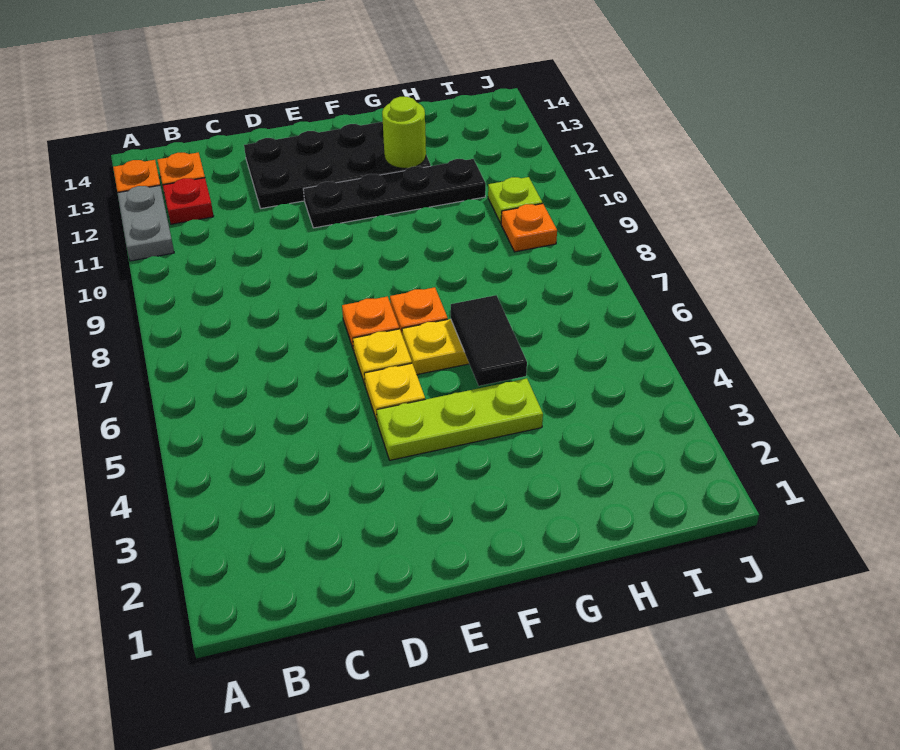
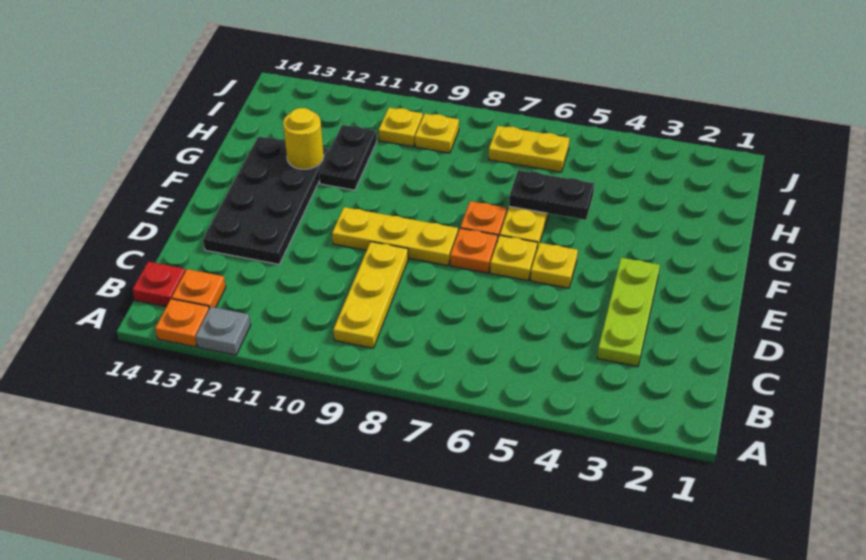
grey 1x2 plate [118,186,174,261] -> grey 1x1 plate [196,307,251,355]
none -> yellow 1x3 plate [333,242,408,348]
red 1x1 plate [163,178,214,224] -> red 1x1 plate moved to [132,262,185,307]
lime 1x3 plate [377,378,543,460] -> lime 1x3 plate moved to [597,258,660,366]
none -> yellow 1x3 plate [332,207,458,266]
black 1x4 plate [303,159,486,228] -> black 1x2 plate [319,125,377,190]
black 1x2 tile [451,295,527,386] -> black 1x2 plate [509,170,594,220]
lime 1x1 round brick [382,97,426,168] -> yellow 1x1 round brick [283,108,324,169]
none -> yellow 1x2 plate [489,126,570,172]
orange 1x1 plate [501,204,557,252] -> yellow 1x1 plate [415,114,459,153]
lime 1x1 plate [488,177,542,223] -> yellow 1x1 plate [379,108,423,147]

